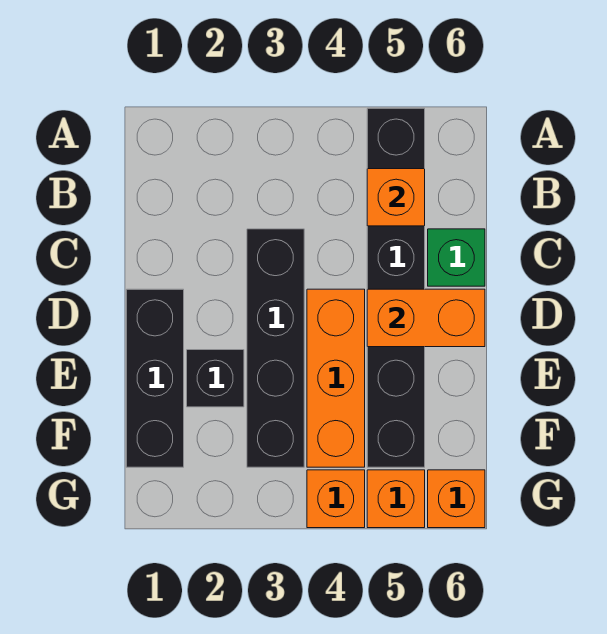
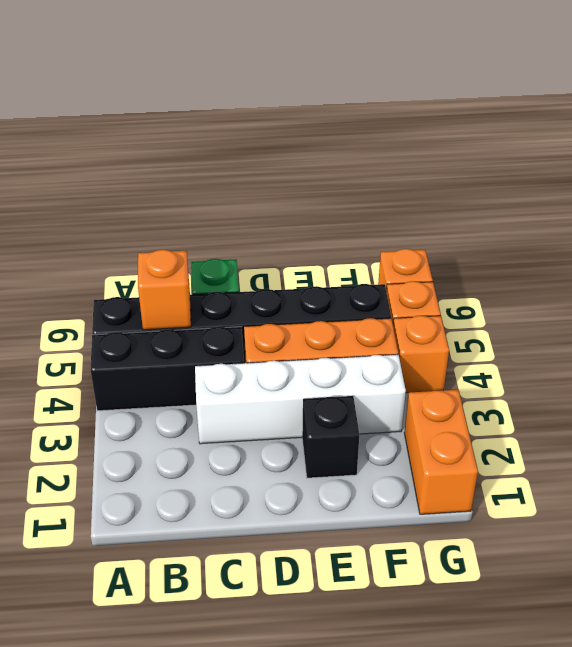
black 1x4 brick [247,229,304,467] -> white 1x4 brick [195,355,406,444]
black 1x3 brick [126,289,184,467] -> black 1x3 brick moved to [91,327,244,411]
orange 1x2 brick [367,289,485,347] -> orange 1x2 brick moved to [404,390,478,514]

